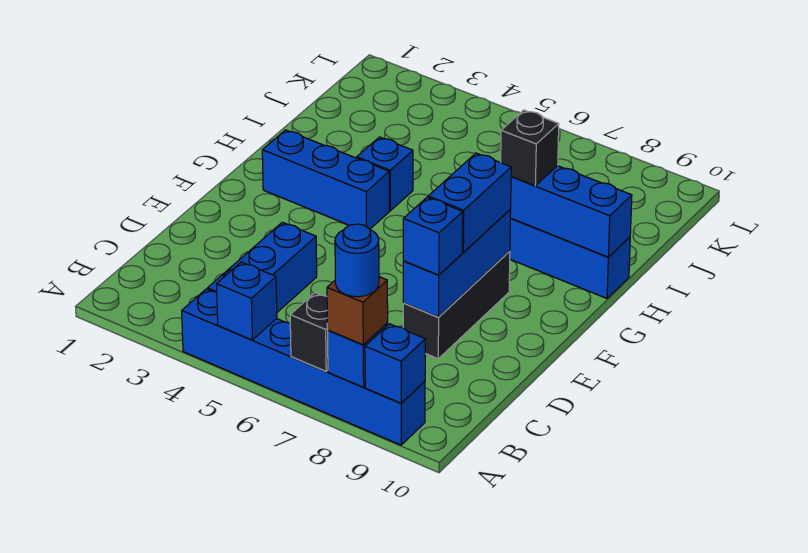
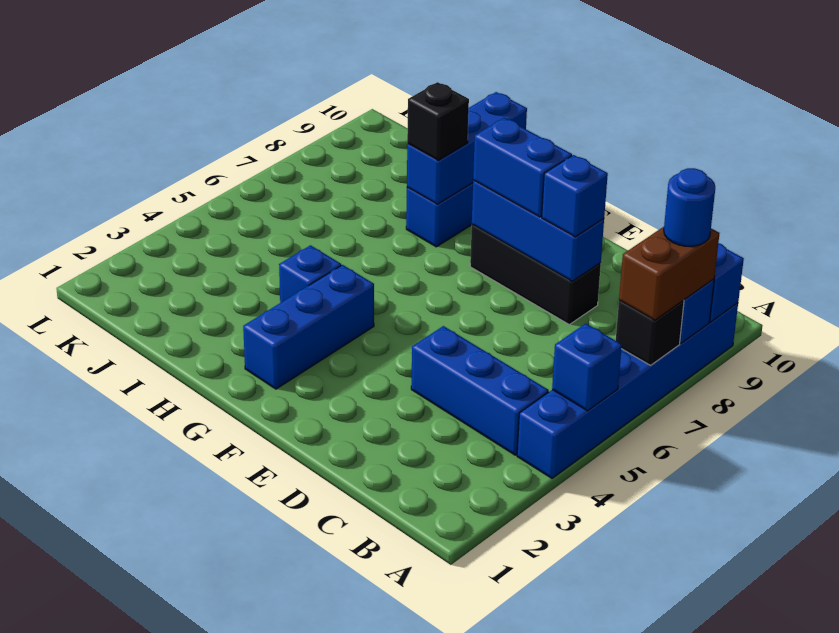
brown 1x1 brick [327,277,388,345] -> brown 1x2 brick [619,227,720,320]

